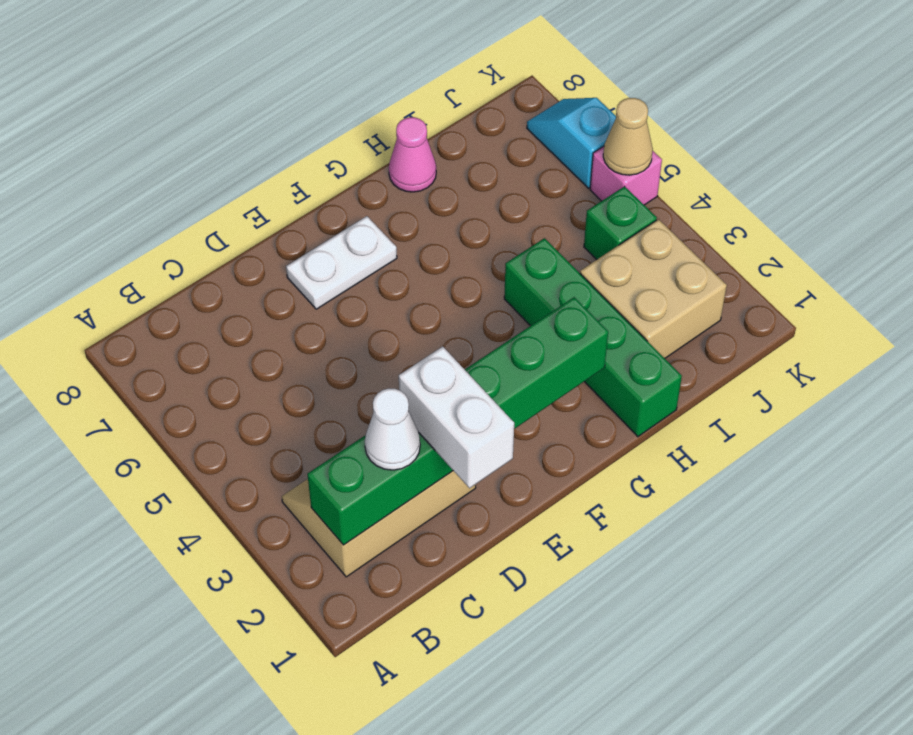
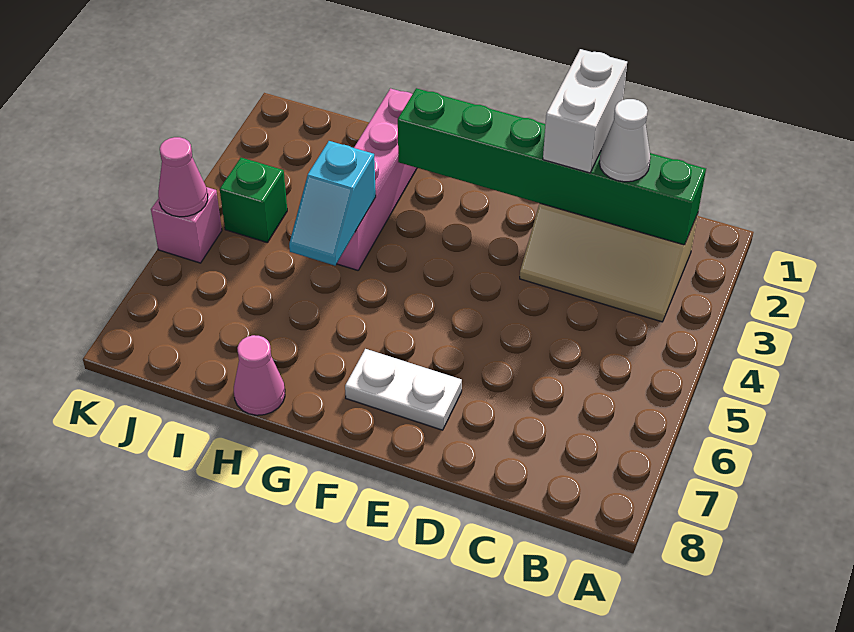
green 1x4 brick [504,238,682,437] -> pink 1x4 brick [337,89,417,270]
tan 2x2 brick [580,219,727,358] -> none
tan 1x1 cone [603,98,653,175] -> pink 1x1 cone [158,137,208,217]
cyan 1x2 slope [527,98,616,188] -> cyan 1x2 slope moved to [289,141,376,266]

